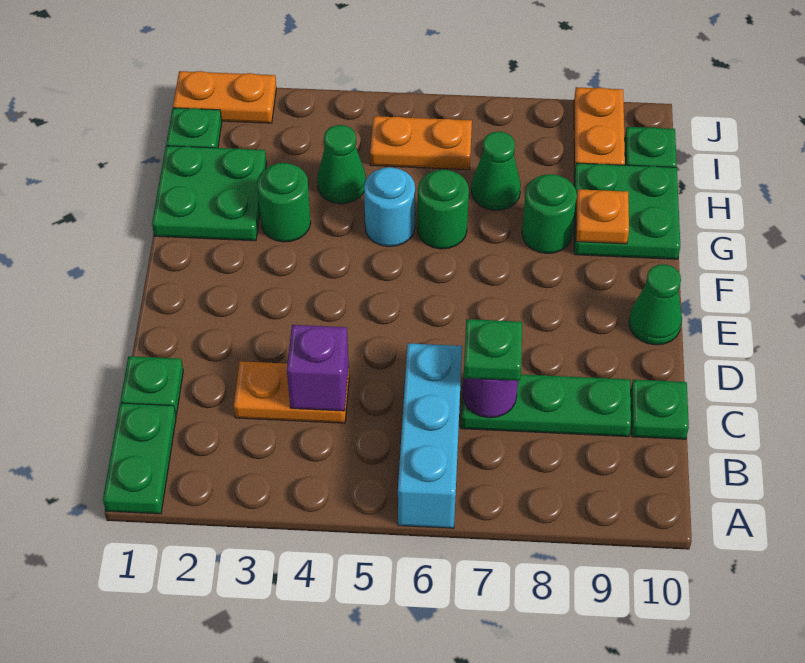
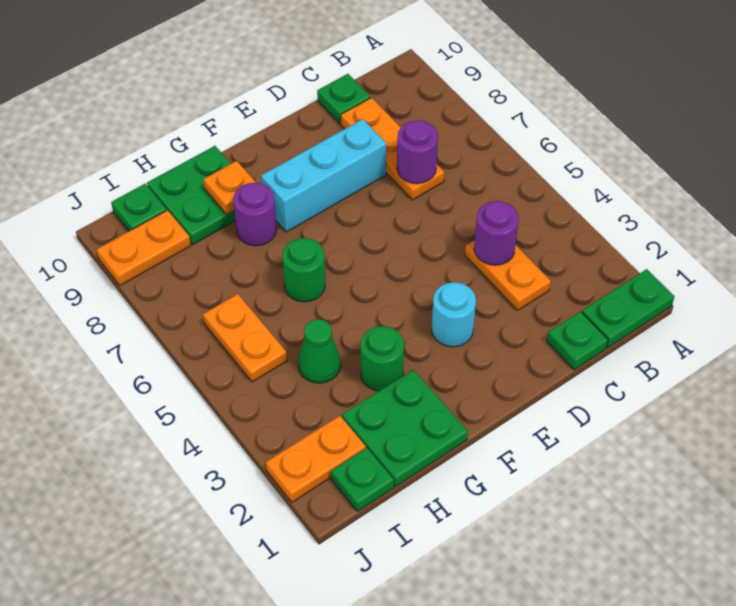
cyan 1x3 brick [398,343,462,528] -> cyan 1x3 brick moved to [261,119,386,232]
purple 1x1 brick [287,325,349,411] -> purple 1x1 round brick [474,201,519,265]
green 1x3 plate [461,374,631,437] -> orange 1x3 plate [341,98,444,200]
green 1x1 plate [464,319,522,381] -> none
green 1x1 cone [629,264,682,345] -> none
cyan 1x1 round brick [364,167,415,247] -> cyan 1x1 round brick moved to [432,282,476,347]
green 1x1 round brick [522,174,577,254] -> purple 1x1 round brick [233,183,277,246]
green 1x1 cone [471,132,521,210] -> none
orange 1x2 plate [173,71,276,123] -> orange 1x2 plate turned to [266,416,366,502]

